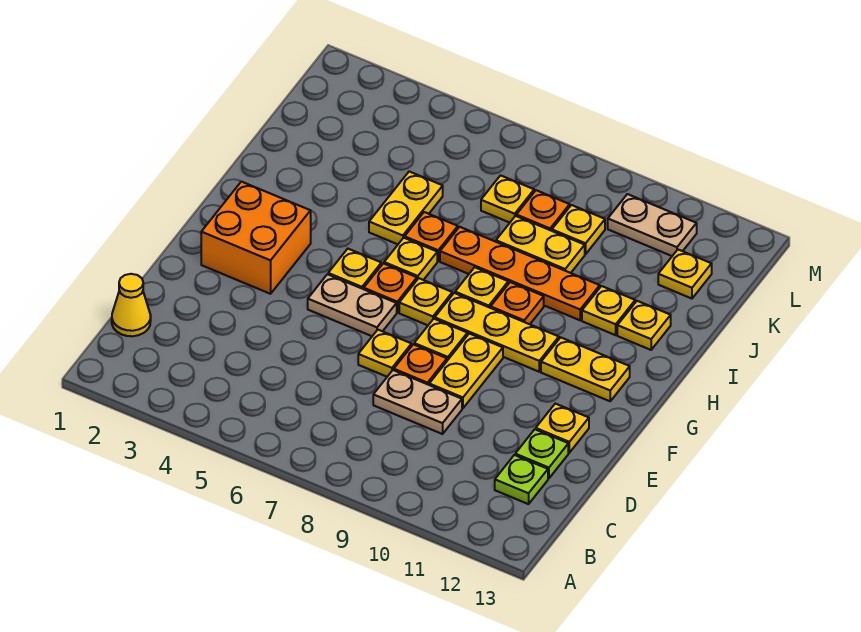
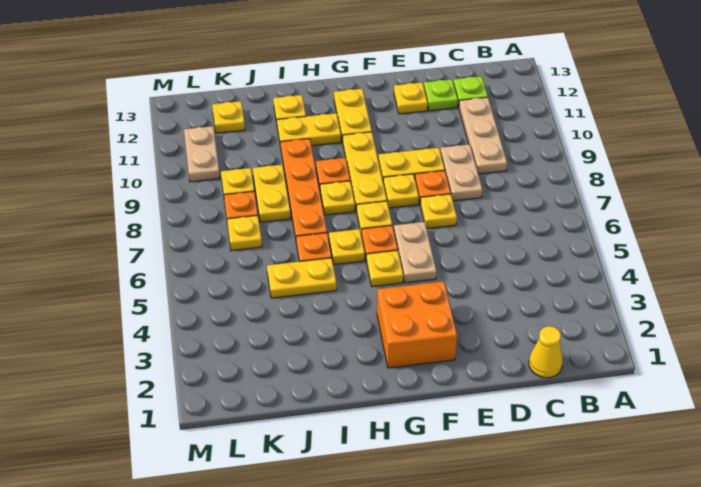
none -> tan 1x3 plate [459,97,507,174]
yellow 1x1 plate [582,286,635,335] -> yellow 1x2 plate [277,113,341,147]

